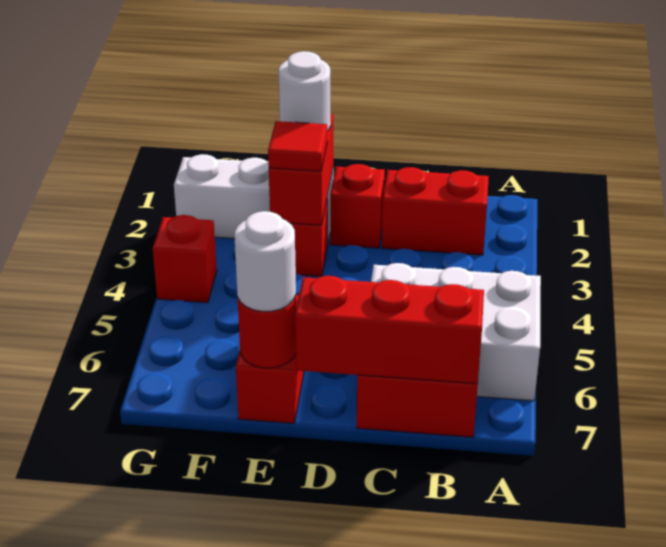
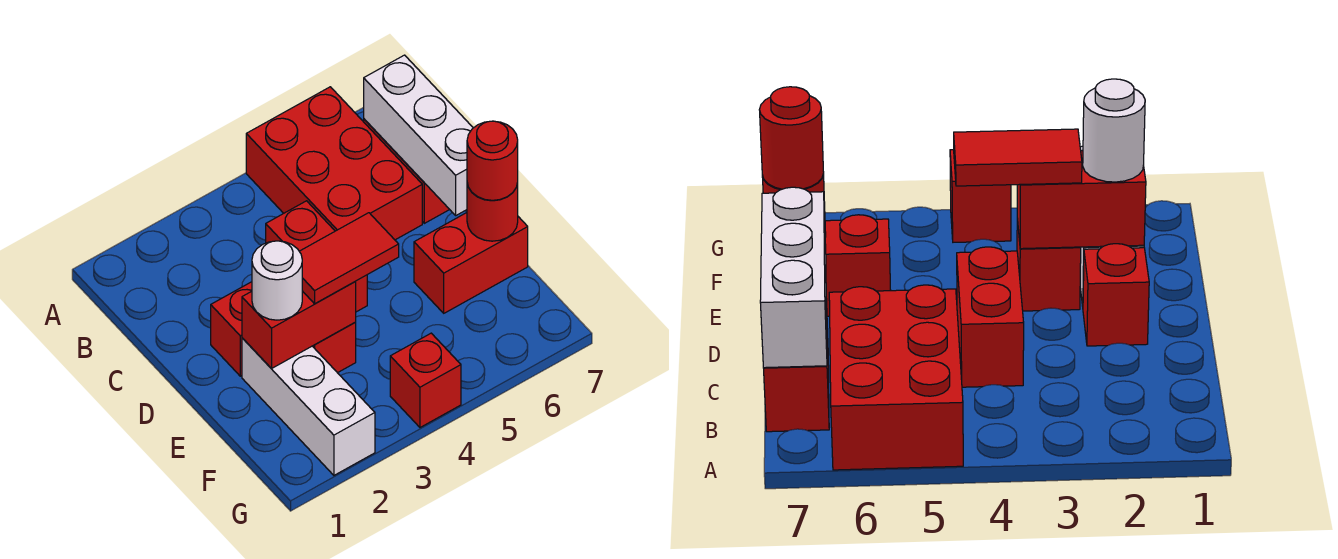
white 2x3 brick [371,263,541,401] -> red 2x3 brick [246,87,422,240]
red 1x2 brick [382,167,489,255] -> red 1x2 brick moved to [266,201,367,312]
red 1x3 brick [295,276,484,384] -> white 1x3 brick [364,55,473,215]
red 1x1 tile [268,121,327,171] -> red 1x2 tile [299,213,399,304]
white 1x1 round brick [234,211,296,311] -> red 1x1 round brick [467,121,518,200]

